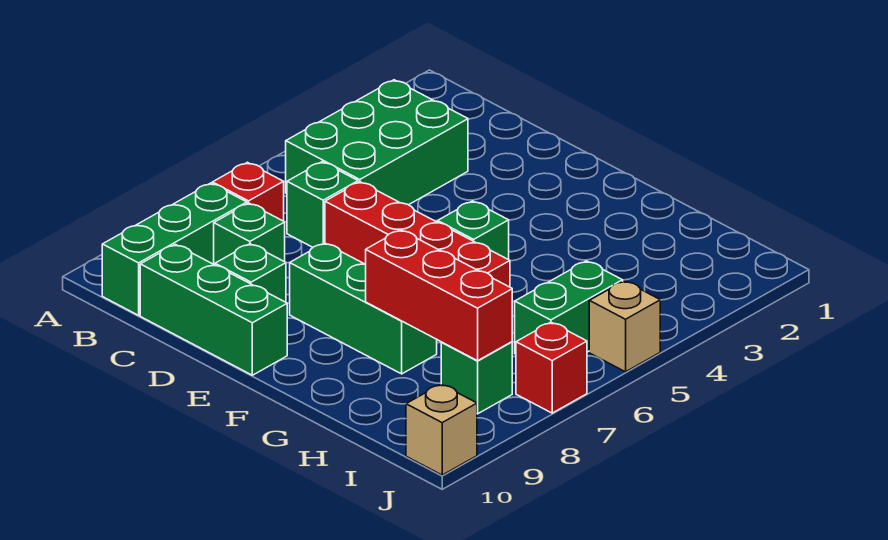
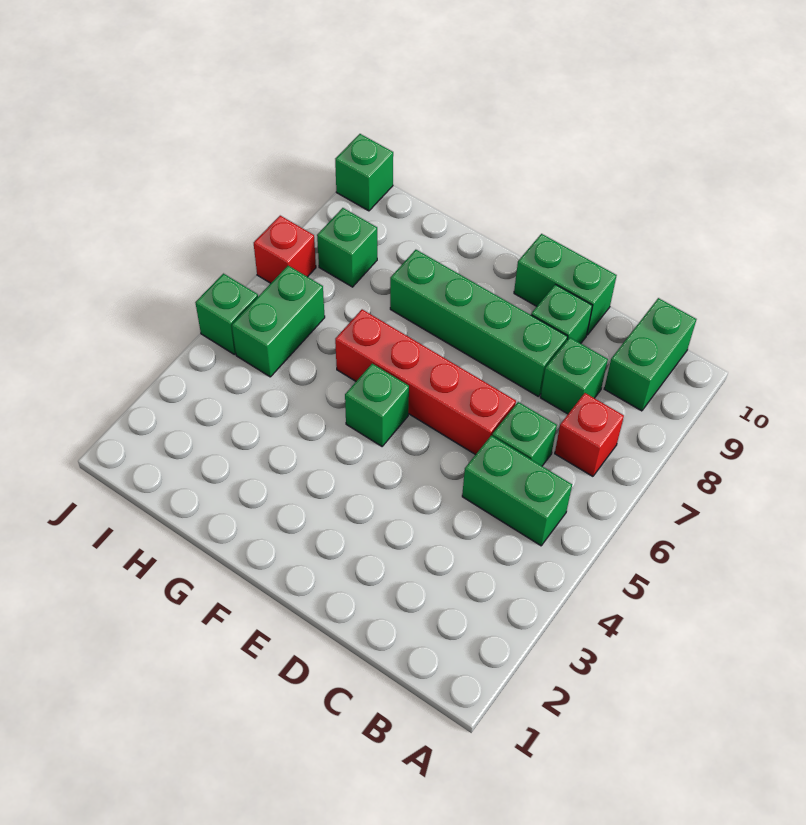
green 2x3 brick [286,80,468,205] -> green 1x2 brick [462,436,572,546]
green 1x3 brick [102,183,247,315] -> green 1x2 brick [604,298,696,411]
green 1x3 brick [140,244,287,375] -> green 1x2 brick [514,234,617,335]
green 1x3 brick [290,243,437,374] -> green 1x4 brick [390,250,568,397]
red 1x3 brick [366,230,512,361] -> none
tan 1x1 brick [589,281,660,372] -> green 1x1 brick [195,274,258,354]
tan 1x1 brick [406,384,477,475] -> green 1x1 brick [335,134,393,211]

